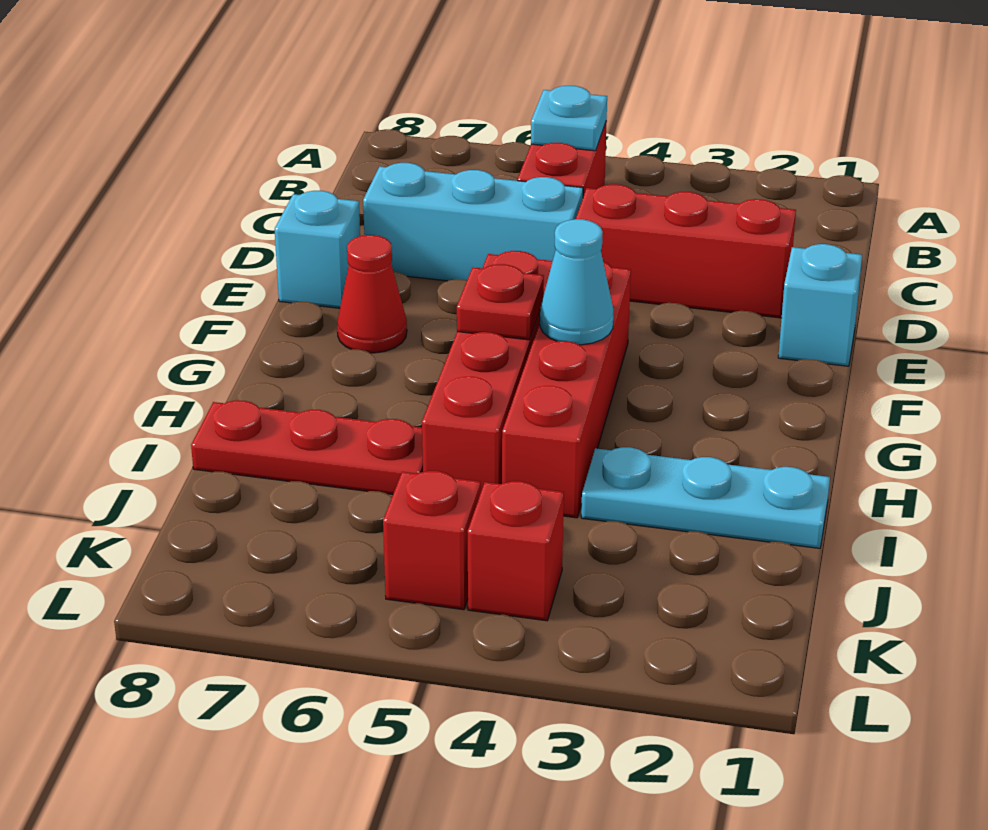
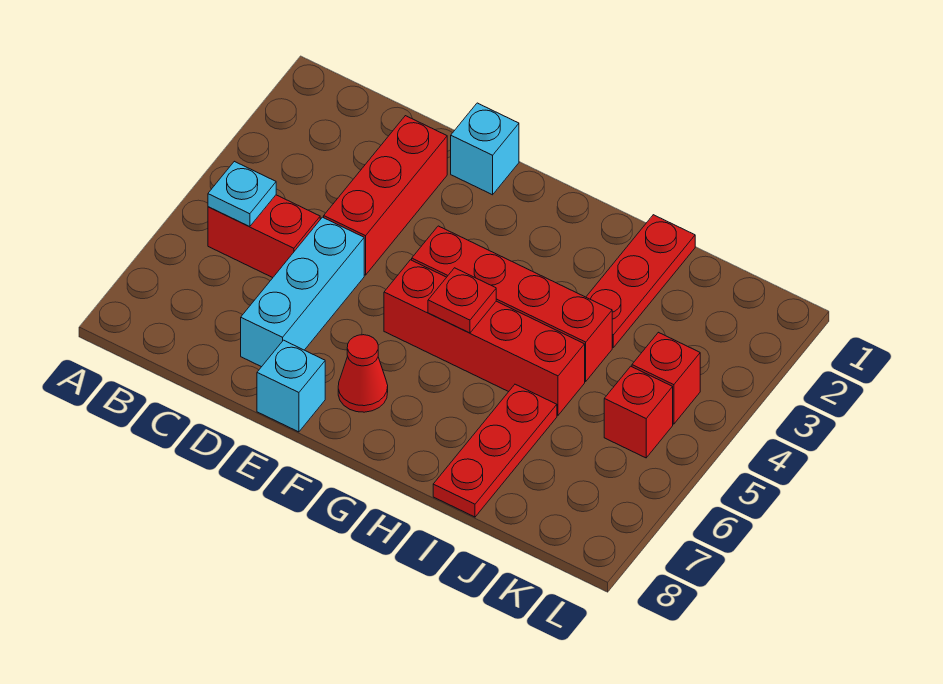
cyan 1x1 cone [540,219,613,345] -> none
cyan 1x3 plate [581,447,830,548] -> red 1x3 plate [586,215,695,347]

